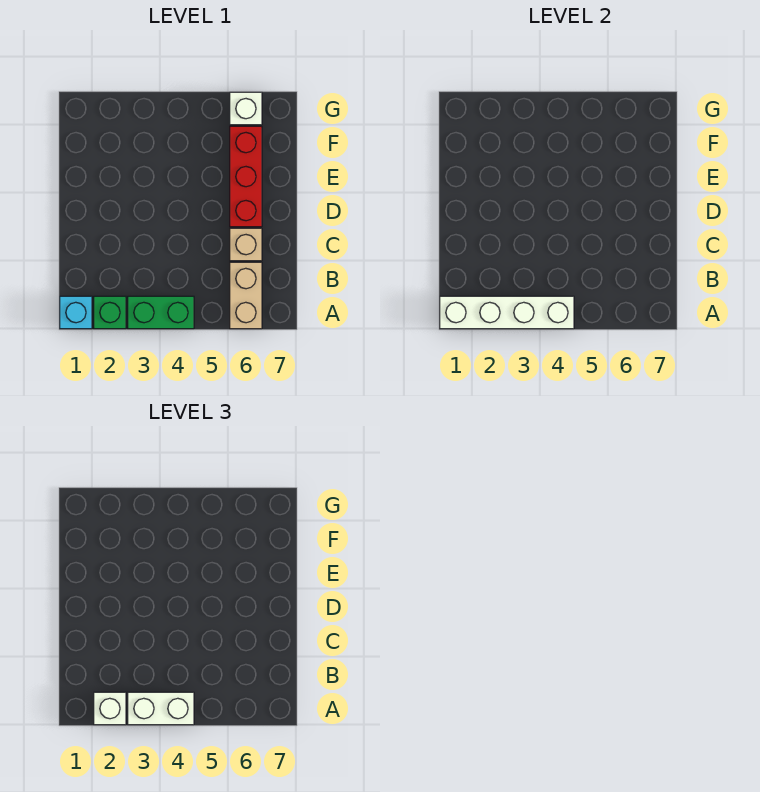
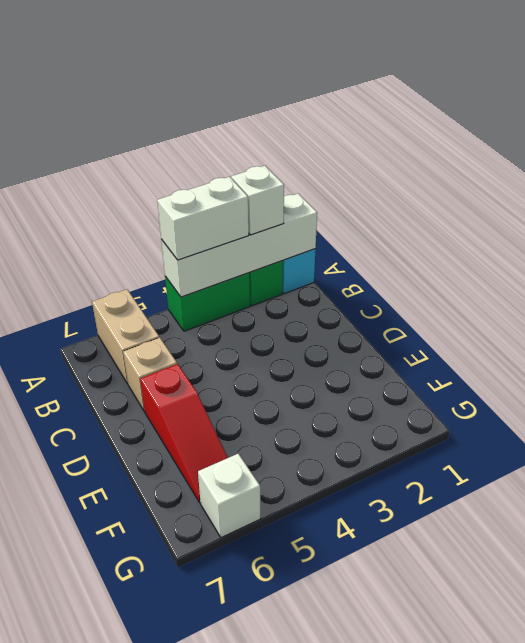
red 1x3 brick [230,126,262,227] -> red 1x3 slope [140,364,228,503]

